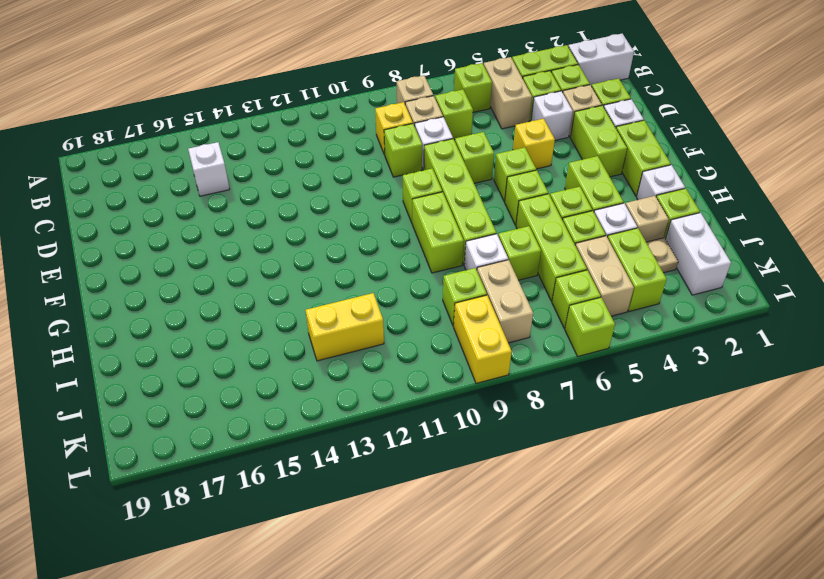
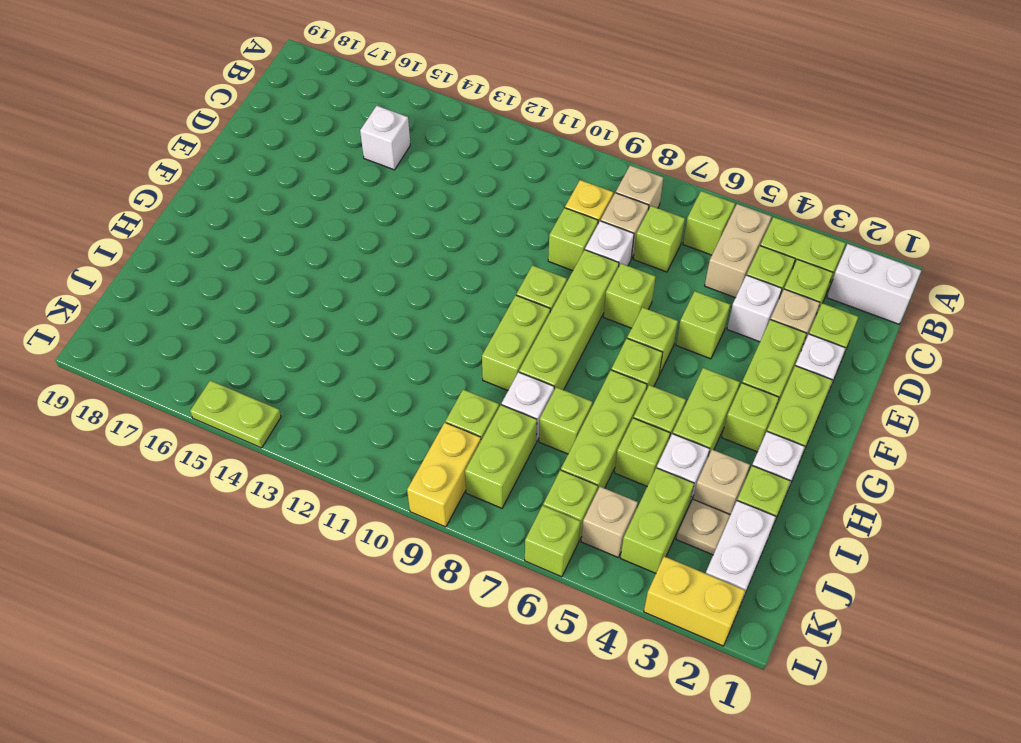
yellow 1x1 brick [513,119,555,169] -> lime 1x1 brick [676,291,730,359]
none -> lime 1x1 brick [722,383,779,452]
tan 1x2 brick [575,236,634,316] -> tan 1x1 brick [581,487,638,557]
tan 1x2 brick [477,260,533,343] -> lime 1x2 brick [465,405,537,508]
yellow 1x2 brick [306,293,384,361] -> yellow 1x2 brick moved to [644,556,745,646]
none -> lime 1x2 plate [190,381,281,448]

